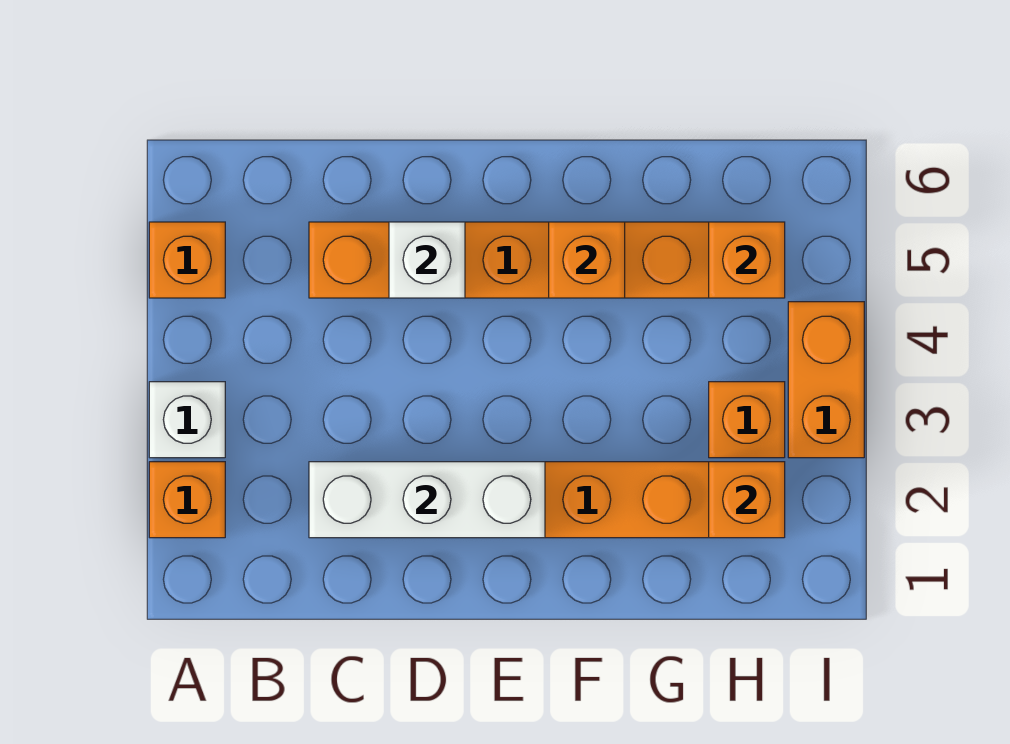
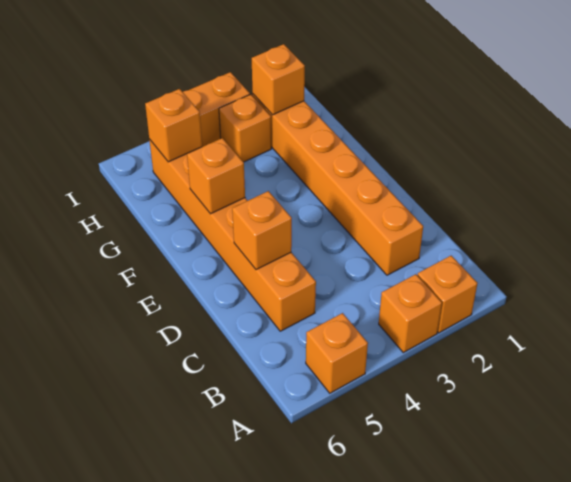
white 1x1 brick [149,382,225,458] -> orange 1x1 brick [379,274,442,353]
white 1x3 brick [309,462,545,538] -> none
white 1x1 brick [389,222,465,298] -> orange 1x1 brick [232,191,292,270]

